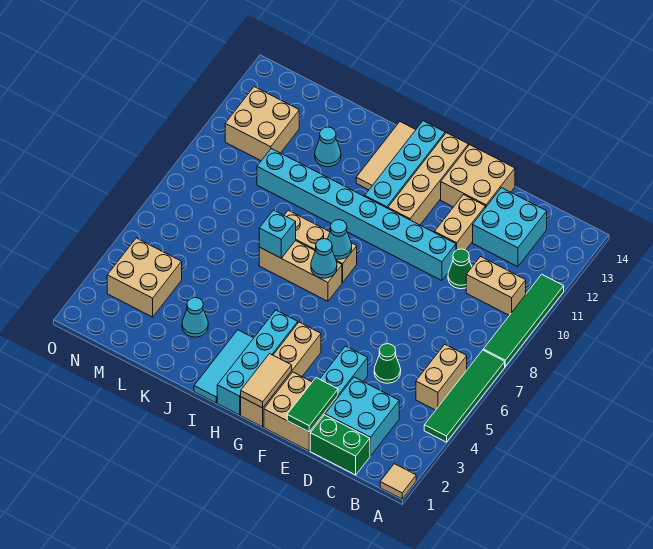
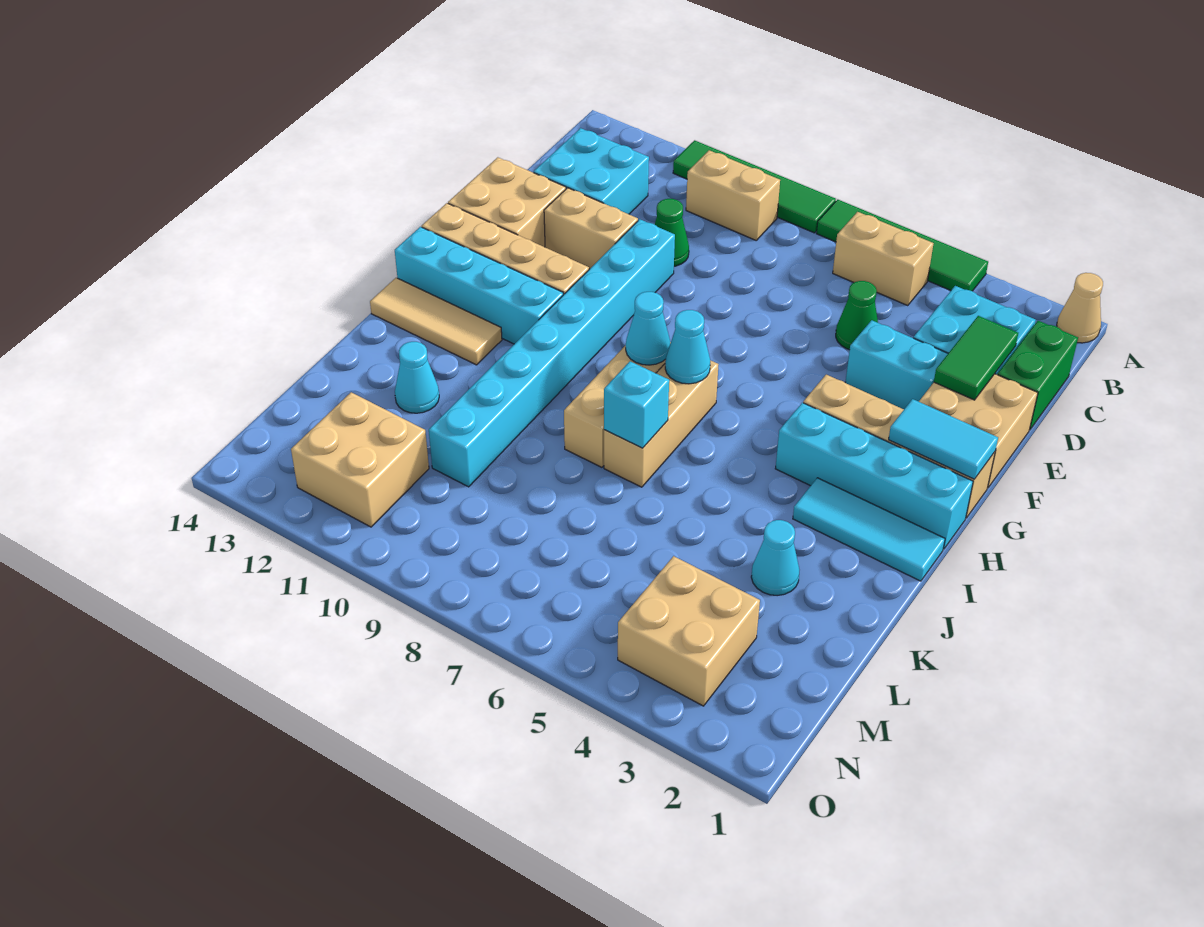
tan 1x1 tile [380,464,416,499] -> tan 1x1 cone [1057,273,1103,343]
tan 1x2 brick [466,257,526,315] -> tan 1x2 brick turned to [686,150,780,240]
green 1x2 tile [287,378,338,432] -> green 1x2 tile turned to [934,316,1018,400]
tan 1x2 tile [241,354,292,408] -> cyan 1x2 tile [889,399,998,479]

